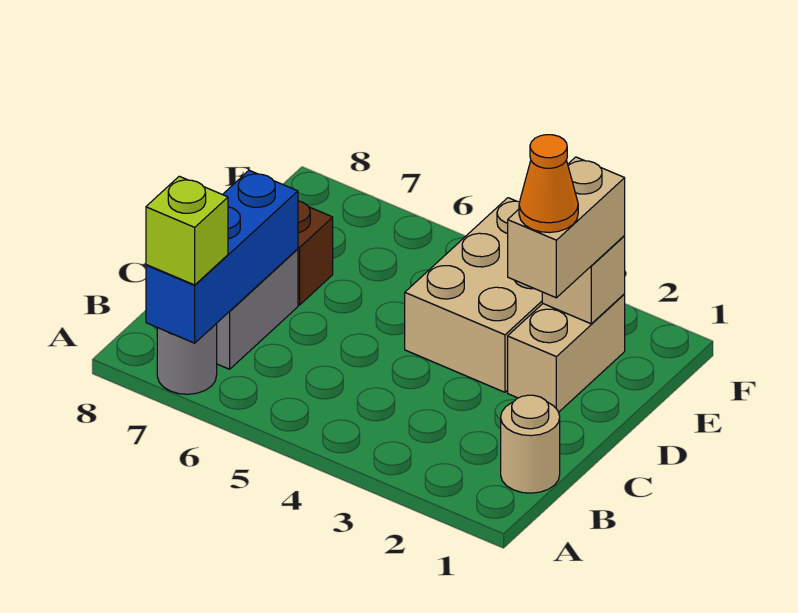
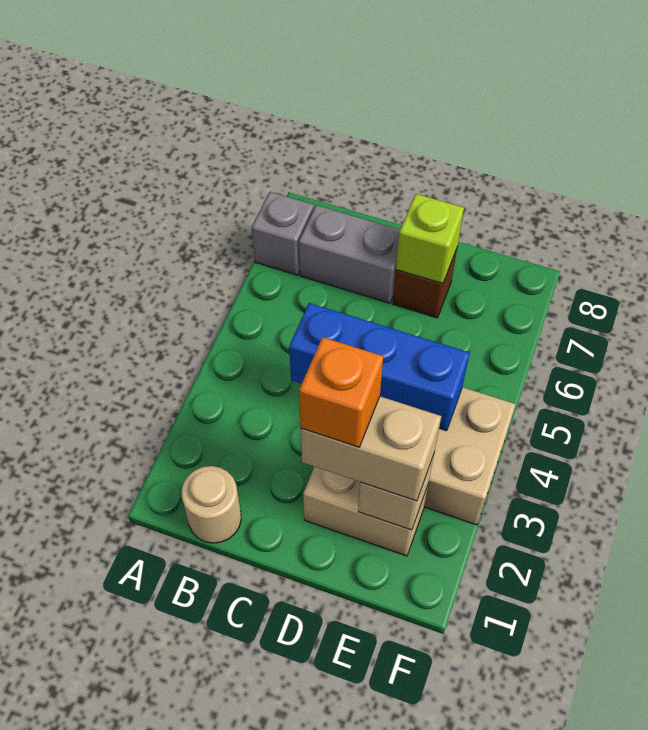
grey 1x1 round brick [157,323,217,394] -> grey 1x1 brick [252,192,314,275]
blue 1x3 brick [146,170,298,343] -> blue 1x3 brick moved to [289,303,470,431]
lime 1x1 brick [146,176,228,285] -> lime 1x1 brick moved to [396,194,464,284]
orange 1x1 cone [519,135,578,233] -> orange 1x1 brick [299,337,383,447]

